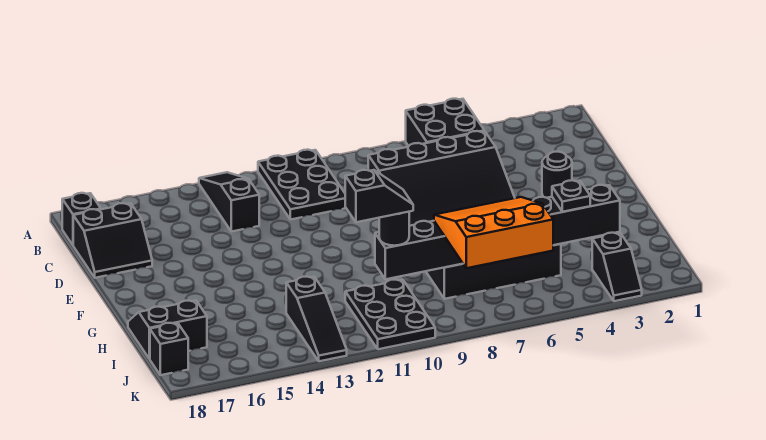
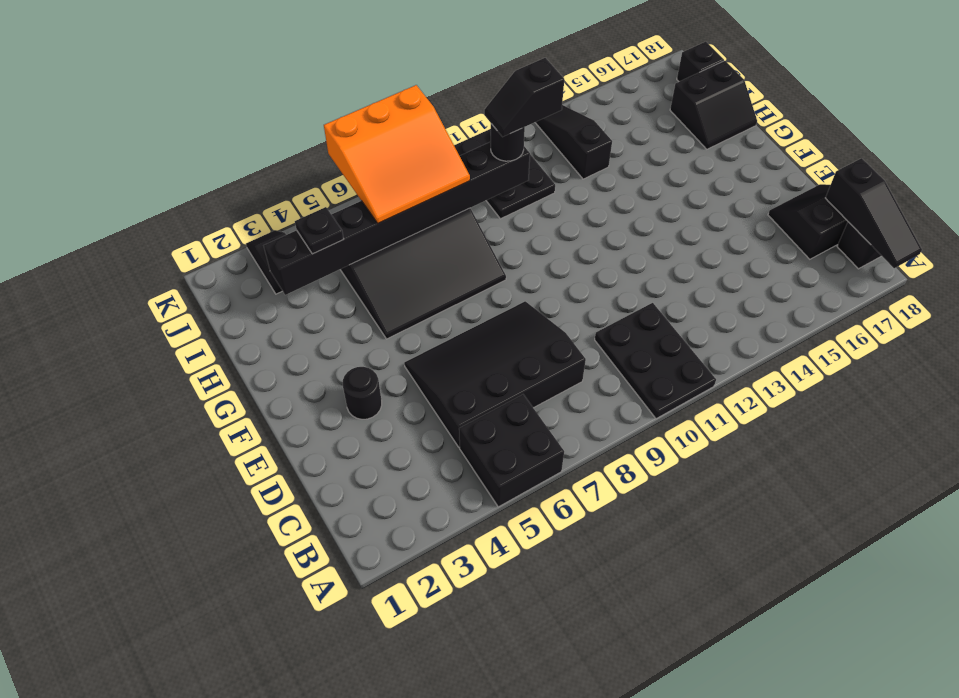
black 1x3 slope [199,172,259,232] -> black 1x3 slope moved to [826,158,922,268]

